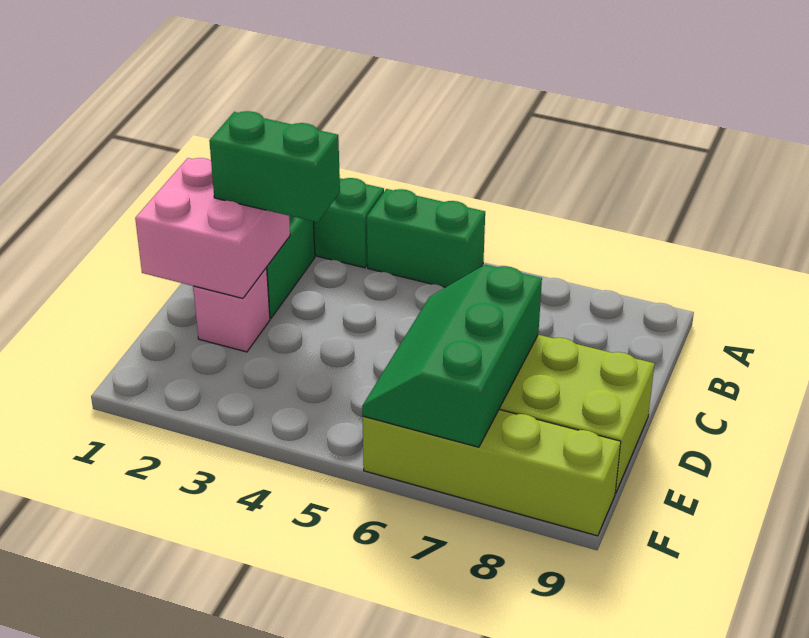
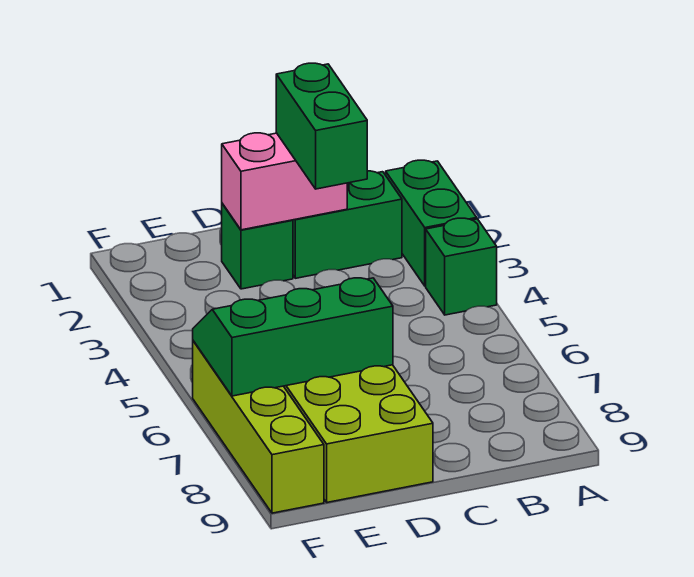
green 1x2 brick [367,189,485,287] -> green 1x1 brick [426,218,497,315]
pink 2x2 brick [135,158,290,298] -> pink 1x2 brick [222,133,347,230]
pink 1x1 brick [193,268,270,352] -> green 1x1 brick [222,203,293,289]

